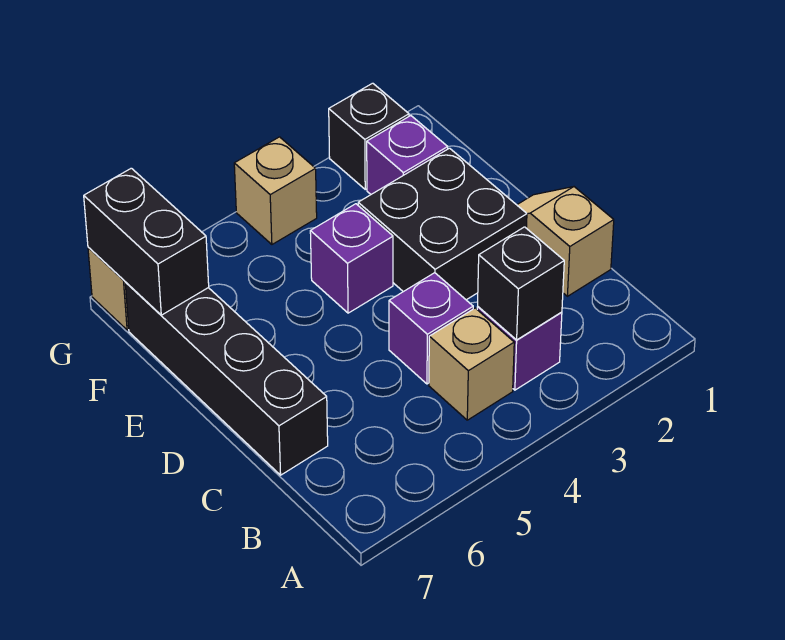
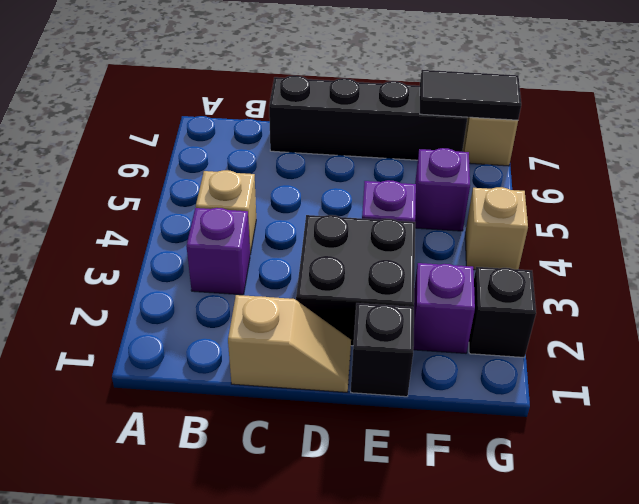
black 1x1 brick [478,227,564,340] -> black 1x1 brick moved to [351,303,414,397]
purple 1x1 brick [389,273,473,384] -> purple 1x1 brick moved to [415,148,470,231]
black 1x2 brick [84,168,209,315] -> black 1x2 tile [420,70,521,120]

